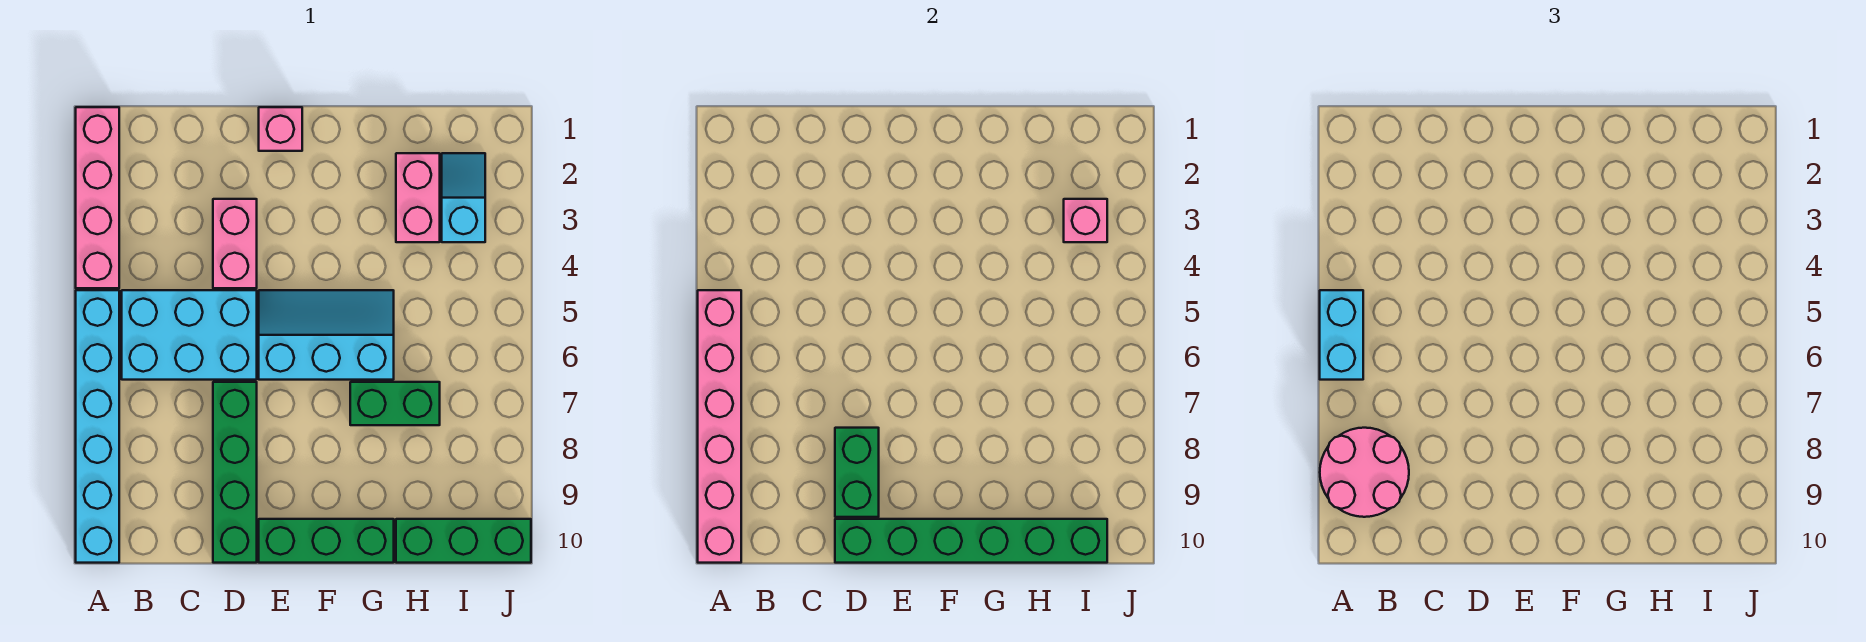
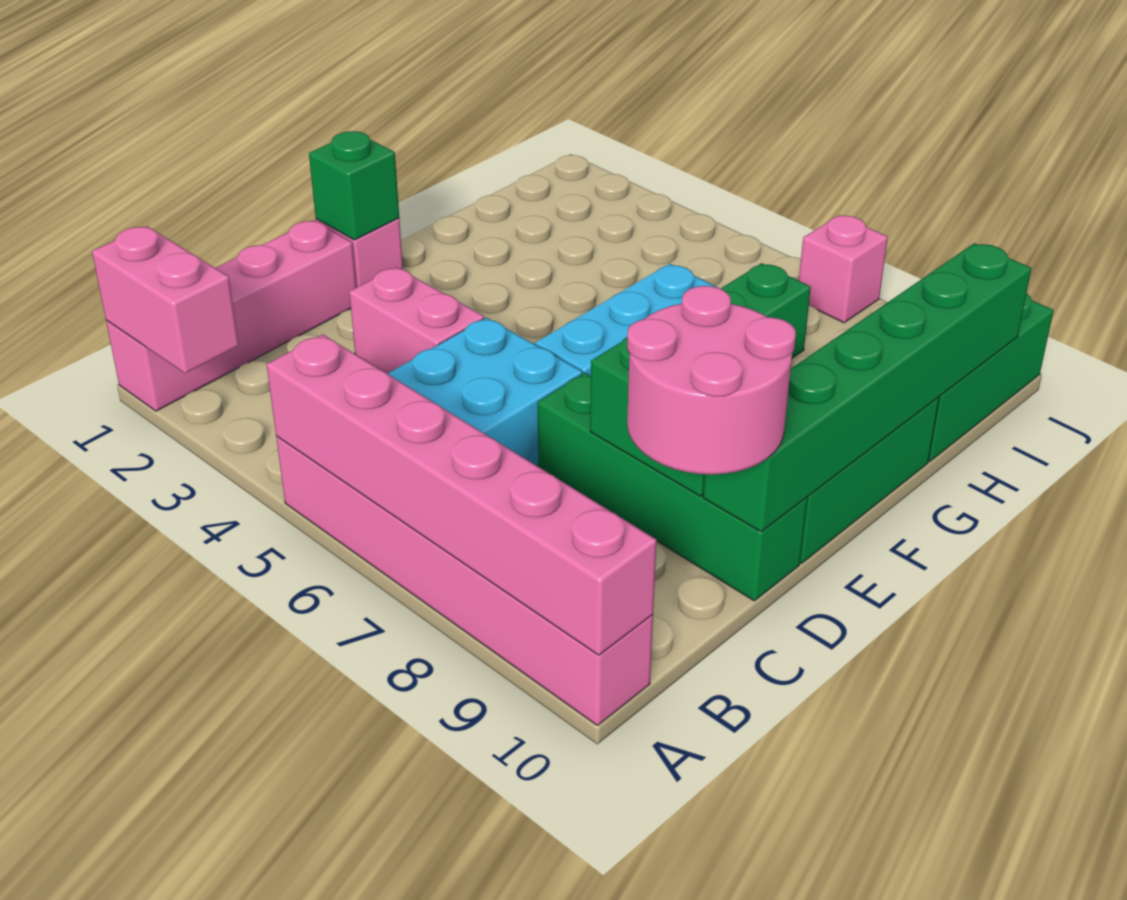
pink 1x4 brick [76,107,119,288] -> pink 1x4 brick turned to [106,220,356,411]
cyan 1x6 brick [76,290,119,563] -> pink 1x6 brick [276,436,653,726]
cyan 1x2 brick [1320,290,1363,380] -> none
pink 2x2 round brick [1320,428,1409,517] -> pink 2x2 round brick moved to [627,286,796,475]
none -> green 1x1 brick [309,131,399,240]
pink 1x2 brick [396,153,440,242] -> pink 1x2 brick moved to [92,226,239,373]
cyan 1x2 slope [442,153,485,242] -> none
pink 1x1 brick [1064,199,1107,242] -> pink 1x1 brick moved to [799,215,888,323]

